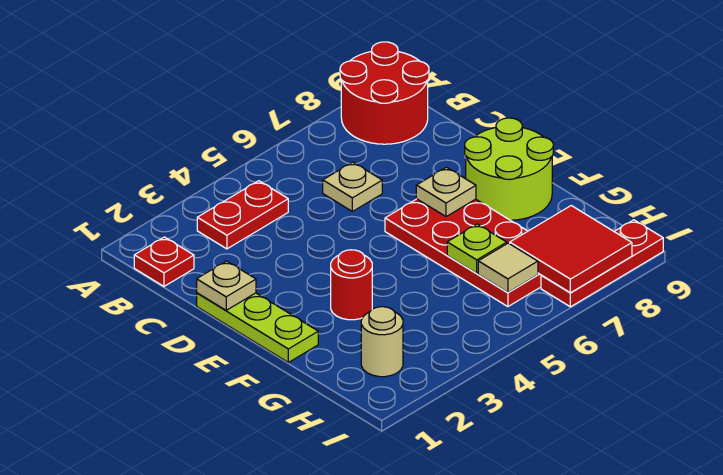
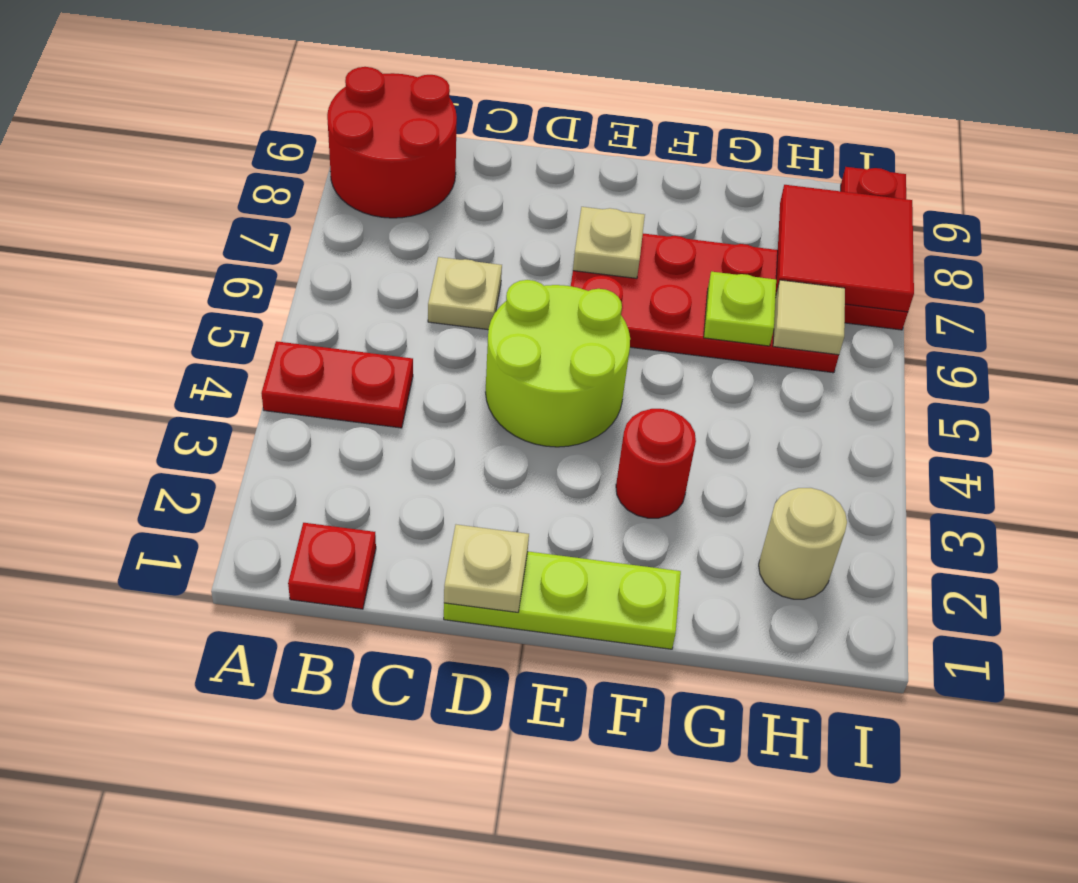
red 1x2 plate [197,181,288,249] -> red 1x2 plate turned to [261,341,413,428]
lime 2x2 round brick [465,118,553,220] -> lime 2x2 round brick moved to [486,280,630,447]

